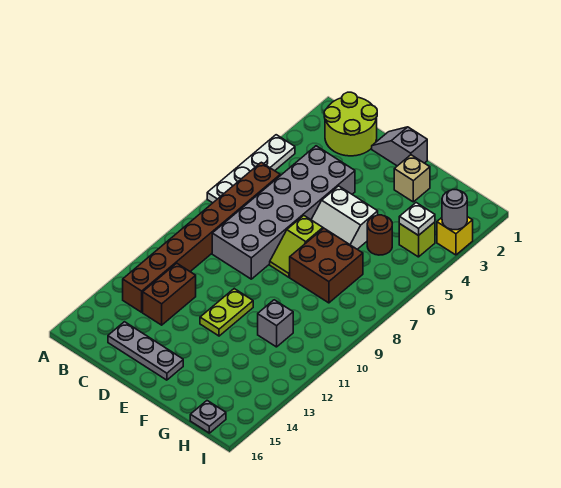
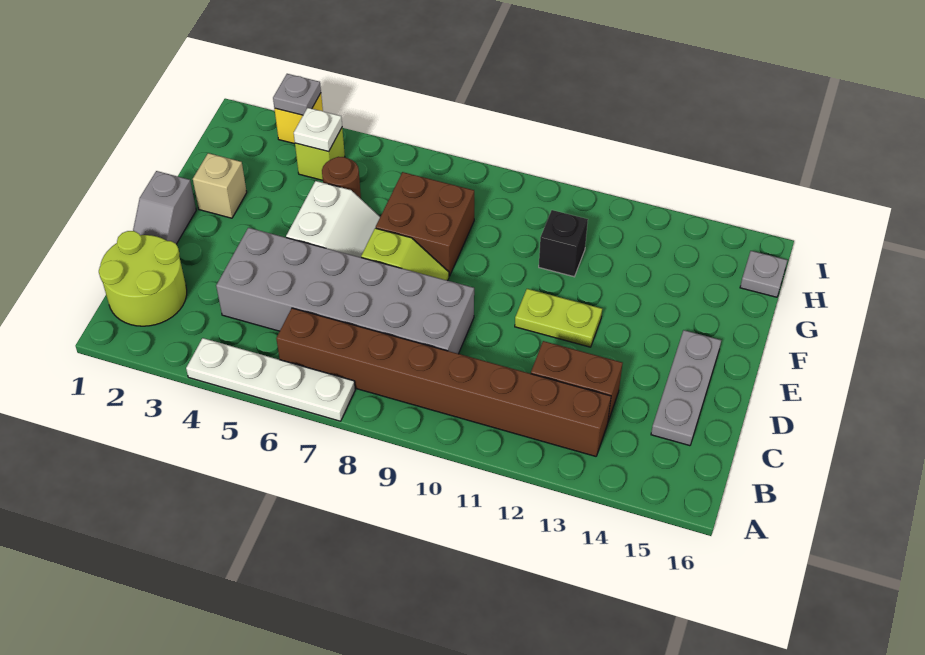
grey 1x1 brick [258,300,293,347] -> black 1x1 brick [539,210,588,277]
grey 1x1 round brick [442,190,467,230] -> grey 1x1 plate [273,74,321,115]

